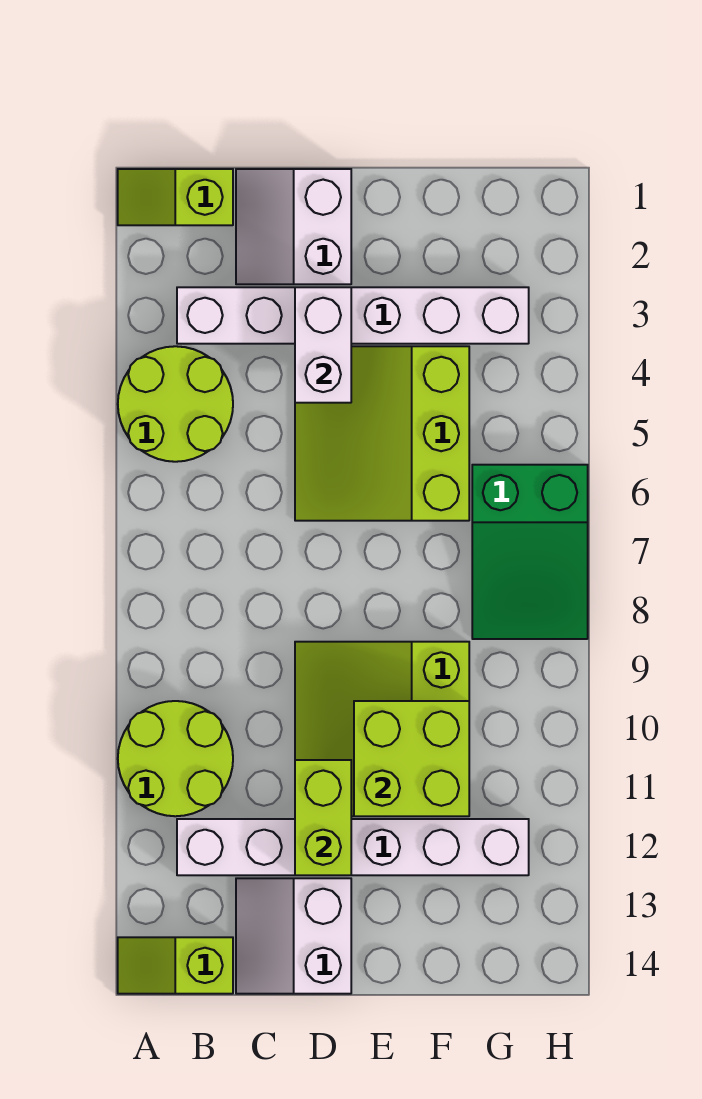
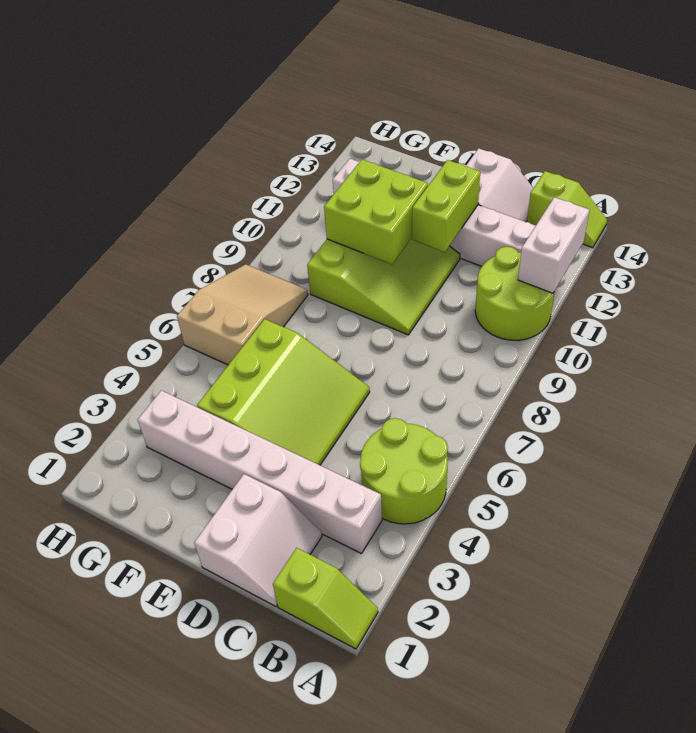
white 1x2 brick [295,287,351,403] -> white 1x2 brick moved to [518,197,590,293]
green 2x3 slope [472,465,588,639] -> tan 2x3 slope [177,264,308,365]

